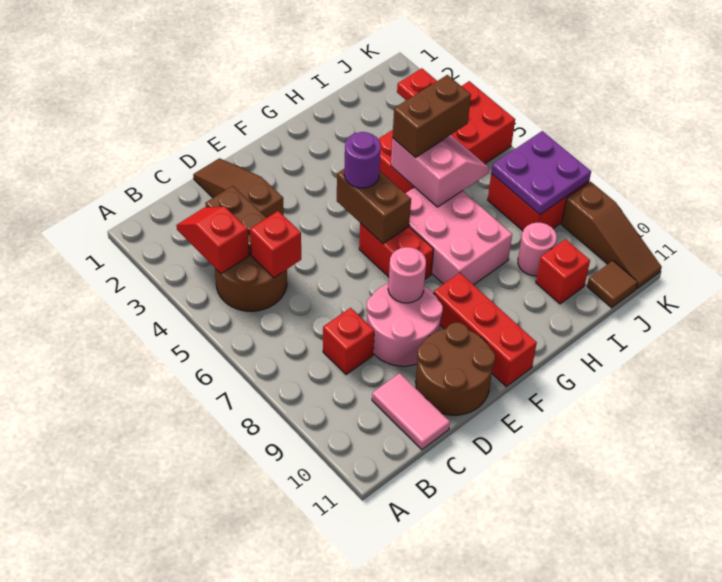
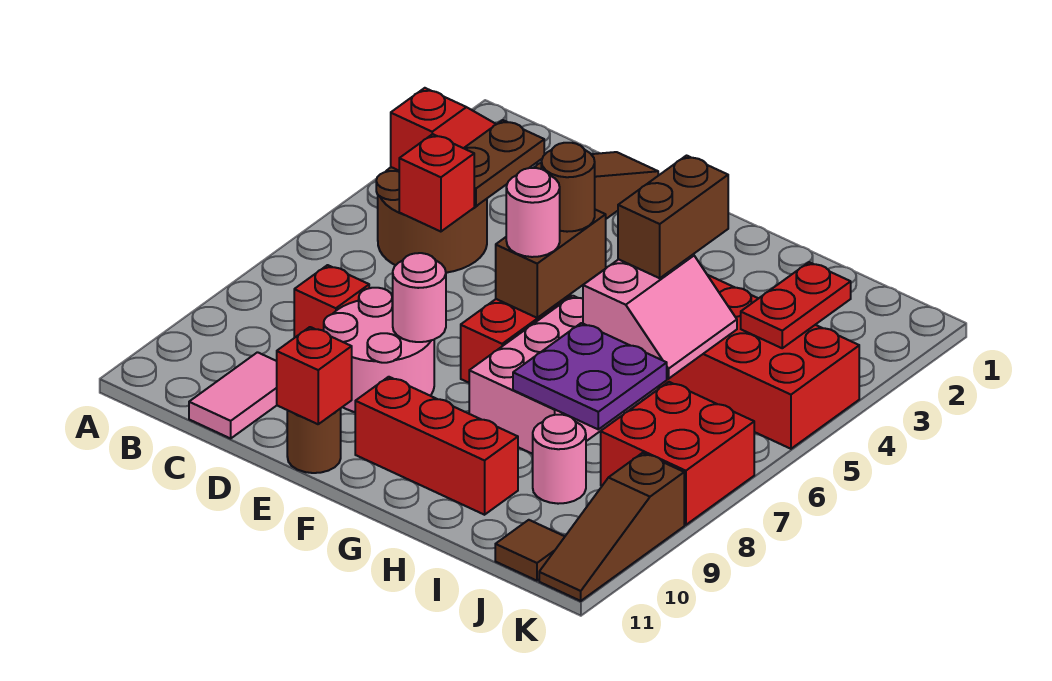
brown 2x2 round brick [416,323,495,415] -> brown 1x1 round brick [287,409,341,473]
purple 1x1 round brick [344,132,381,188] -> brown 1x1 round brick [541,143,595,232]
none -> pink 1x1 round brick [506,168,560,257]
red 1x3 brick [434,273,537,387] -> red 1x3 brick turned to [355,377,518,515]
brown 1x2 brick [392,75,471,158] -> brown 1x2 brick turned to [618,156,728,278]
red 1x1 brick [536,239,590,304] -> red 1x1 brick moved to [277,327,352,424]
purple 2x2 plate [491,131,591,215] -> purple 2x2 plate moved to [513,323,667,429]

